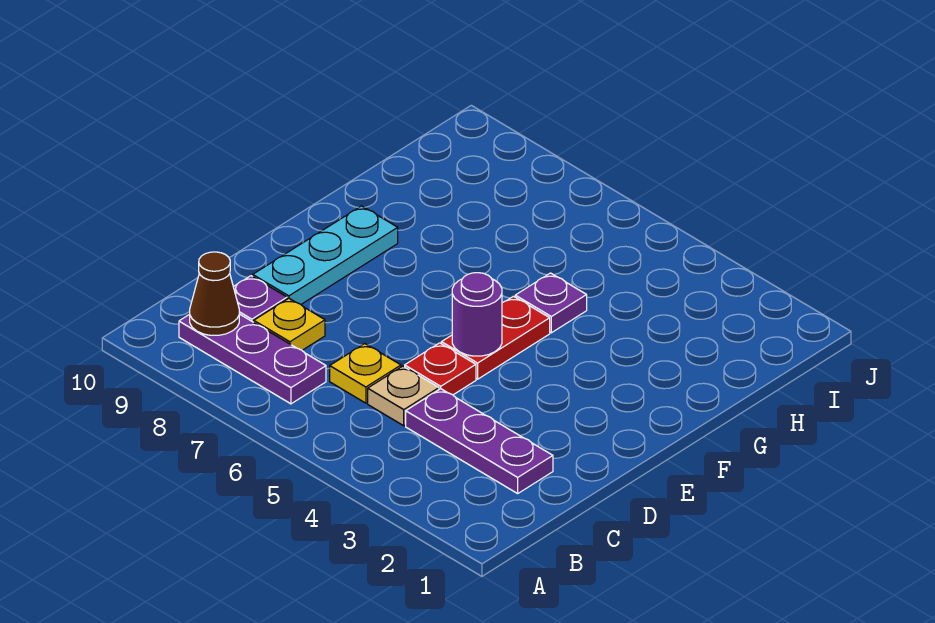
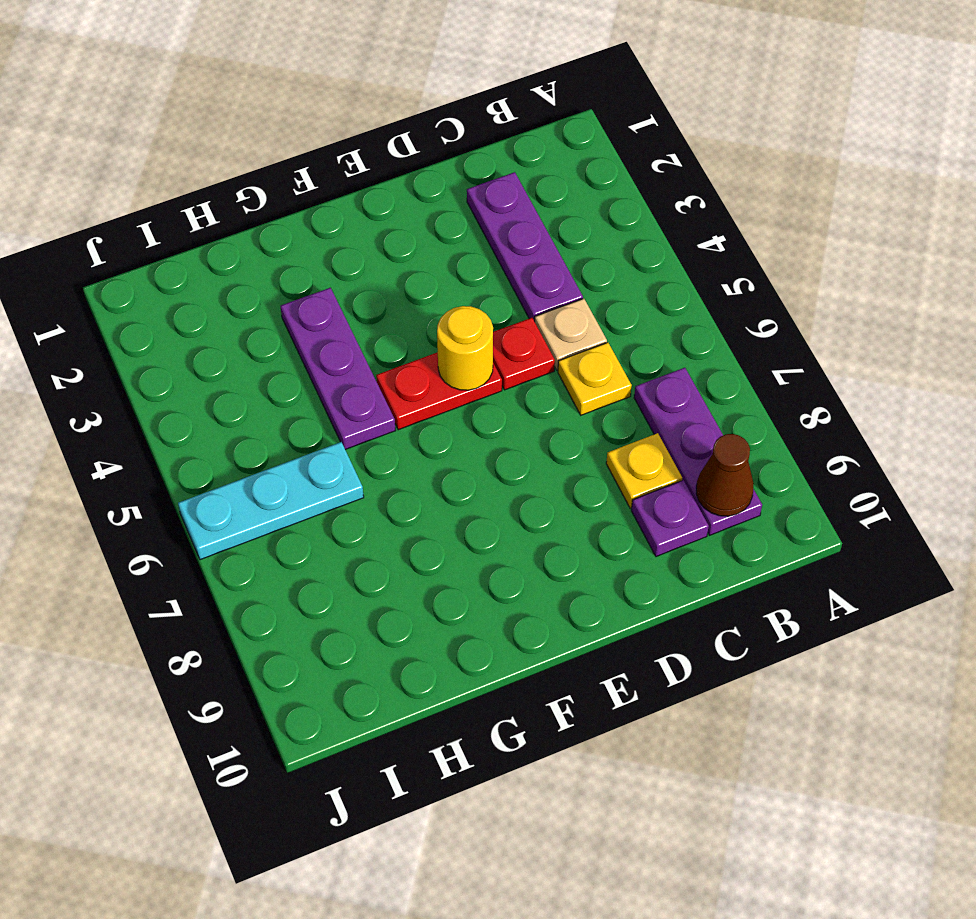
cyan 1x3 plate [253,206,398,304] -> cyan 1x3 plate moved to [178,442,364,560]
purple 1x1 round brick [452,273,502,356] -> yellow 1x1 round brick [437,306,493,390]
purple 1x1 plate [515,273,587,333] -> purple 1x3 plate [280,288,396,450]

